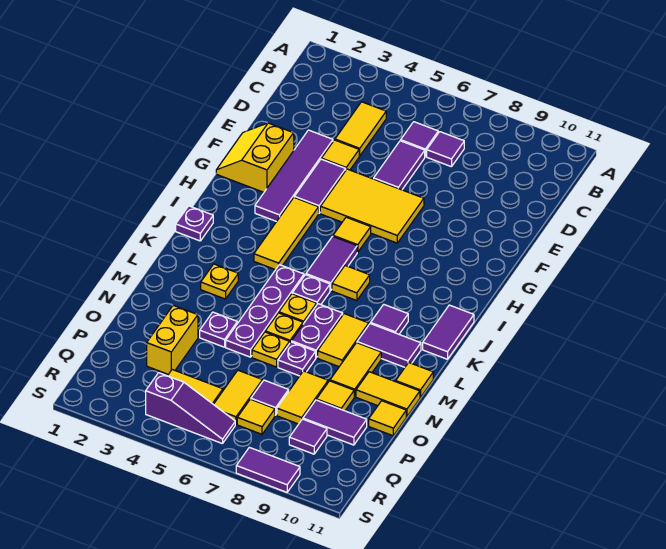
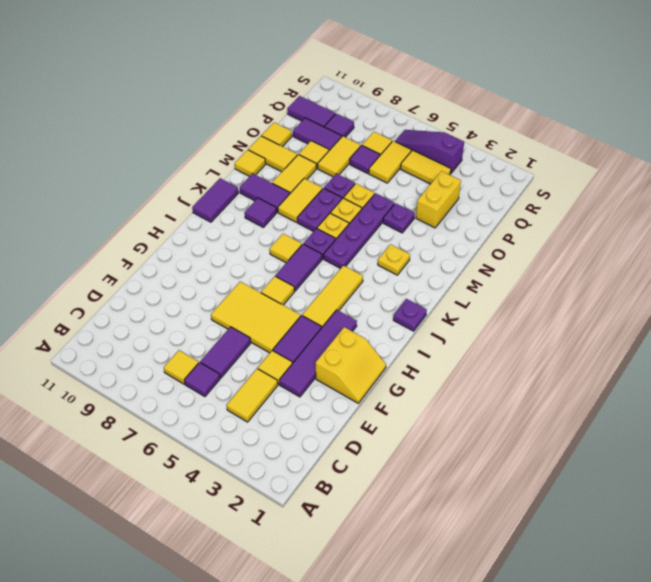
purple 1x1 tile [427,132,464,167] -> yellow 1x1 tile [164,350,199,384]
purple 1x2 tile [236,447,300,492] -> purple 1x2 tile moved to [287,96,335,127]

